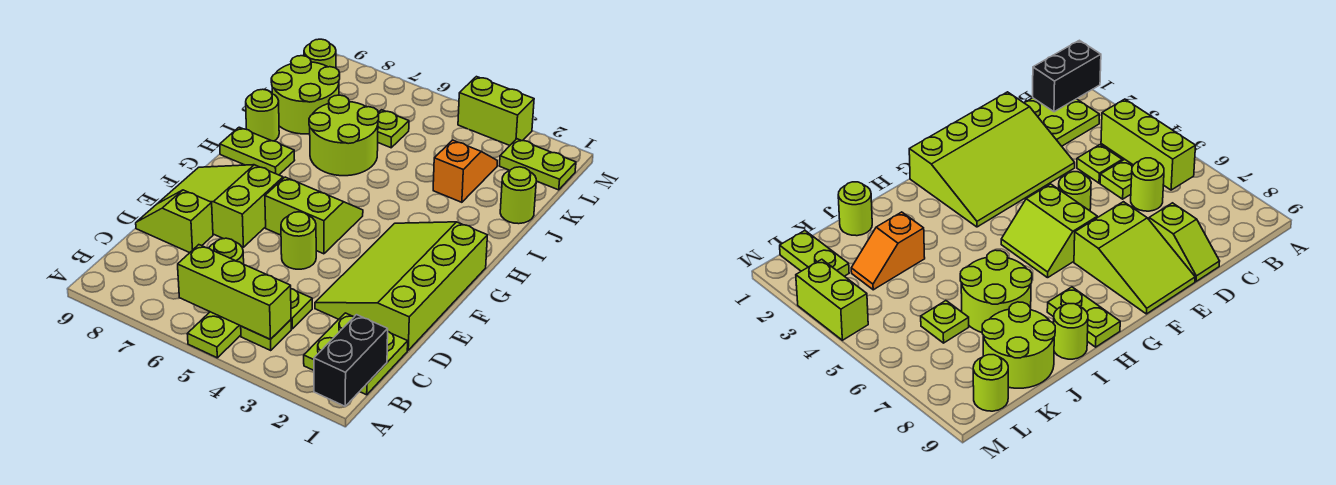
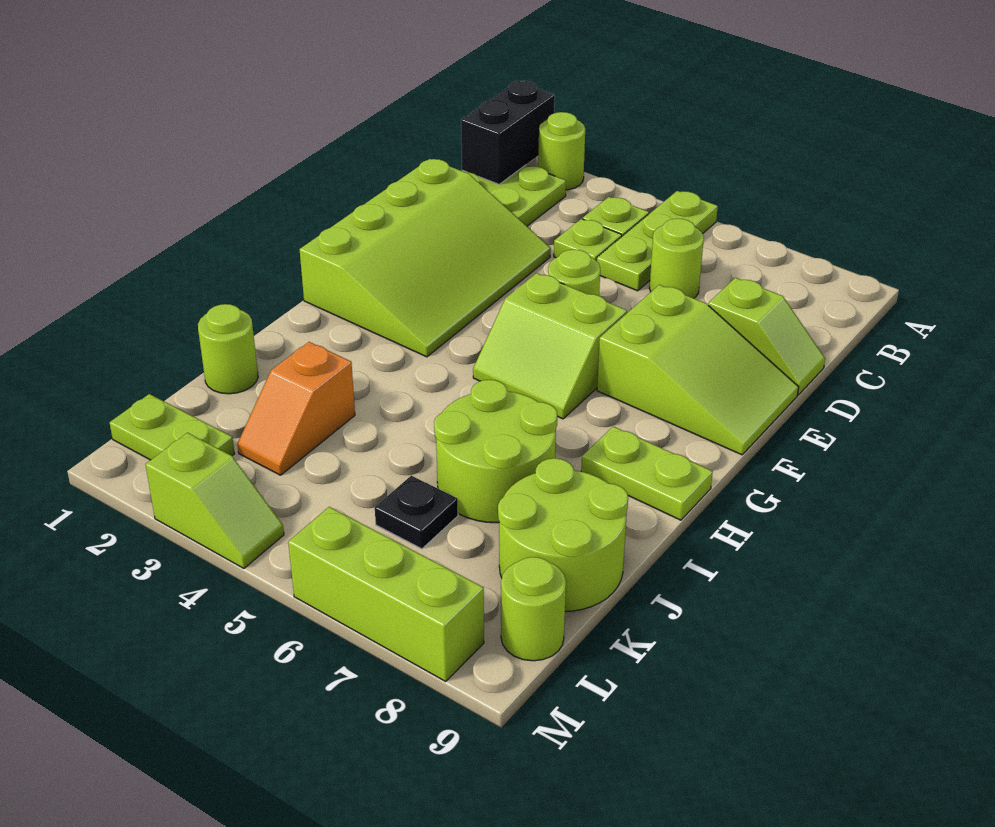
lime 1x3 brick [178,245,291,339] -> lime 1x3 brick moved to [288,507,484,681]
lime 1x1 round brick [246,89,279,141] -> lime 1x1 round brick moved to [538,112,585,190]
lime 1x1 plate [378,110,409,148] -> black 1x1 plate [375,476,458,549]
lime 1x2 brick [458,77,534,145] -> lime 1x2 slope [145,433,284,568]

